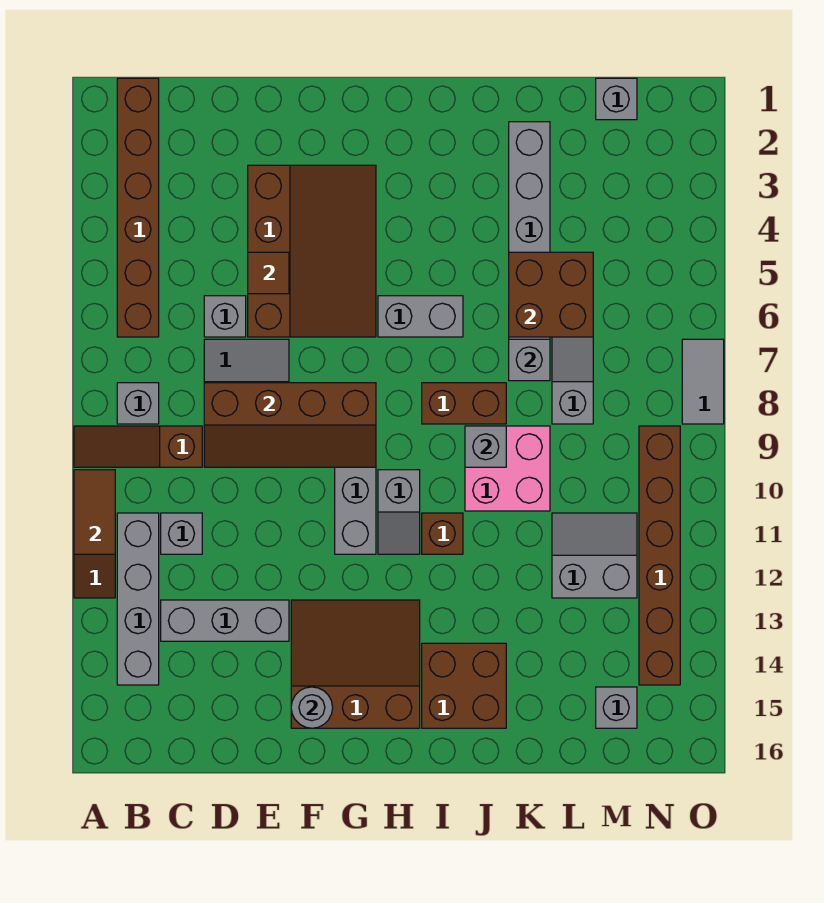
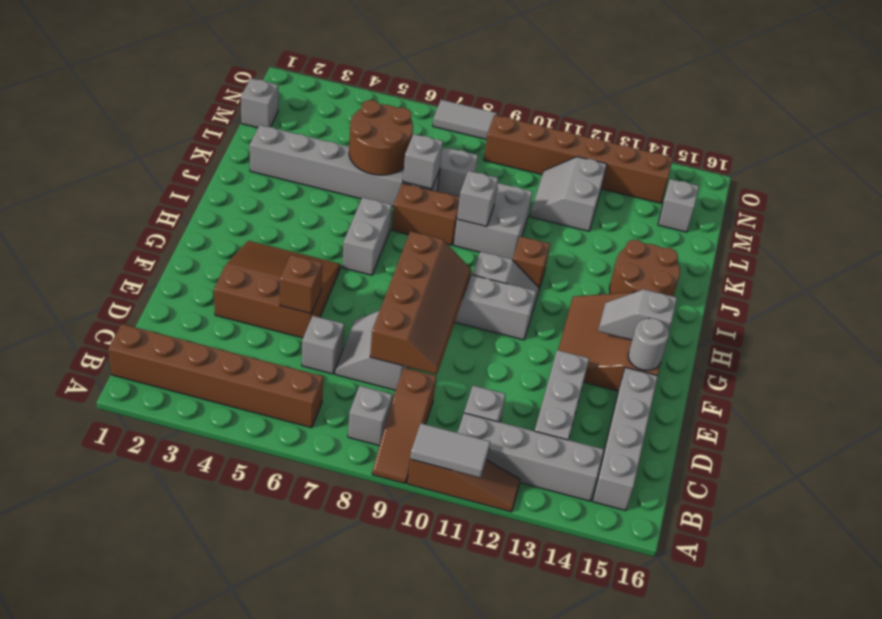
brown 1x2 tile [74,470,115,554] -> grey 1x2 tile [410,423,490,478]
none -> grey 1x4 brick [592,367,658,511]
brown 3x4 slope [248,165,376,337] -> brown 3x3 slope [214,241,341,338]
brown 1x1 tile [248,252,289,294] -> brown 1x1 brick [280,255,322,314]
none -> grey 1x2 slope [598,289,677,340]
brown 1x2 brick [422,383,506,424] -> brown 1x2 brick turned to [392,183,460,245]
brown 2x2 brick [422,643,506,728] -> brown 2x2 round brick [609,240,680,296]
pink 2x2 brick [465,426,550,511] -> grey 2x2 brick [454,183,532,260]
brown 2x2 brick [509,252,593,337] -> brown 2x2 round brick [349,100,413,175]

